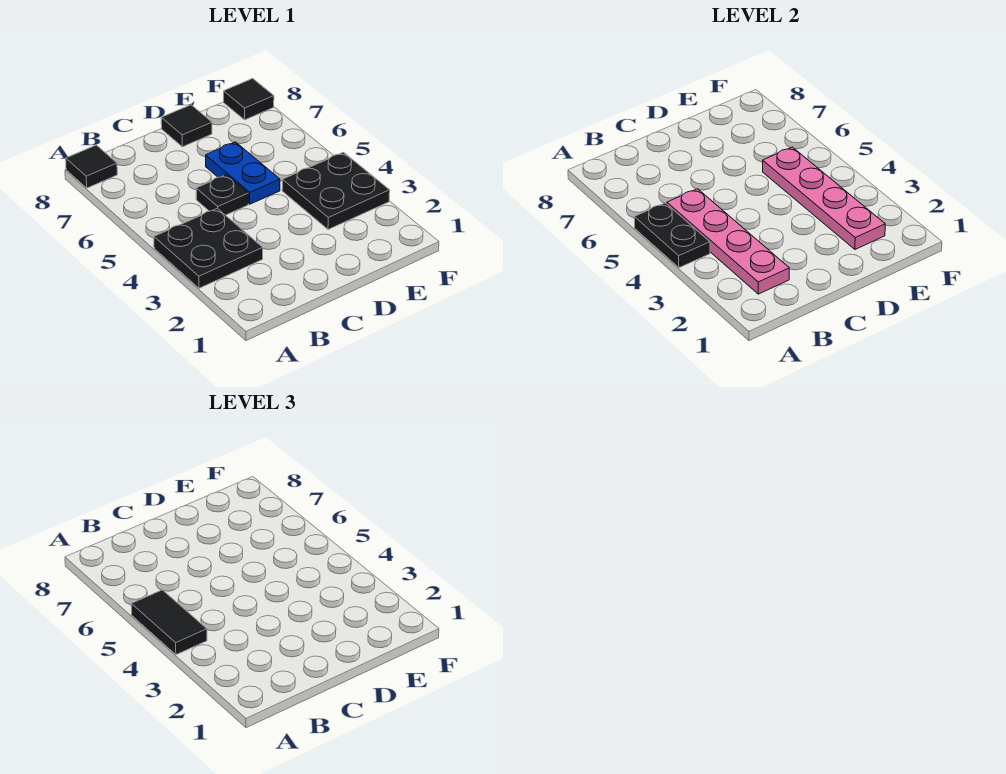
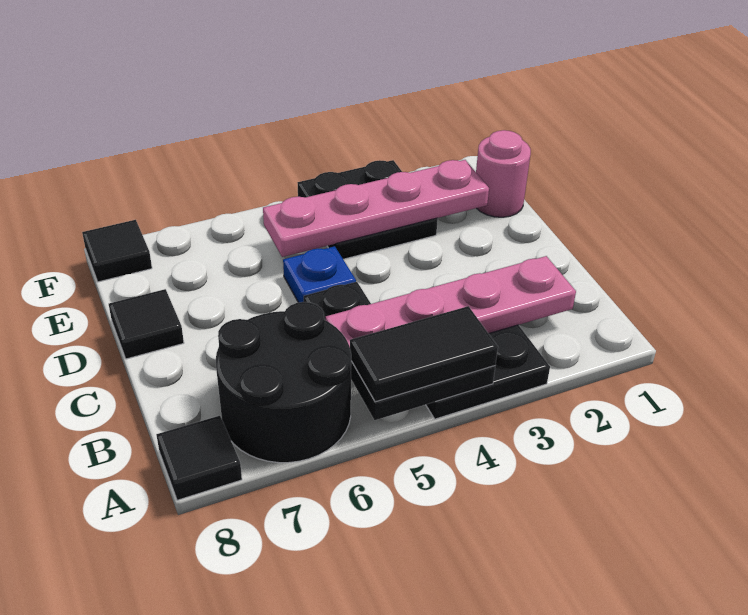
none -> black 2x2 round brick [216,302,351,463]
blue 1x2 plate [206,142,280,204] -> blue 1x1 plate [283,246,356,303]
none -> pink 1x1 round brick [476,130,531,217]

